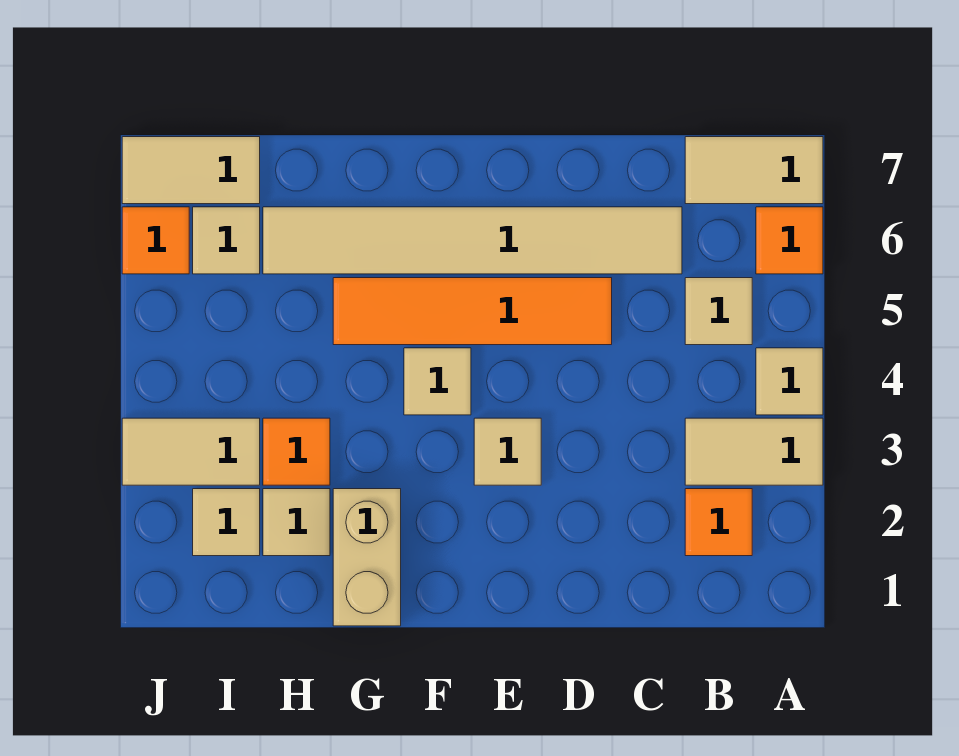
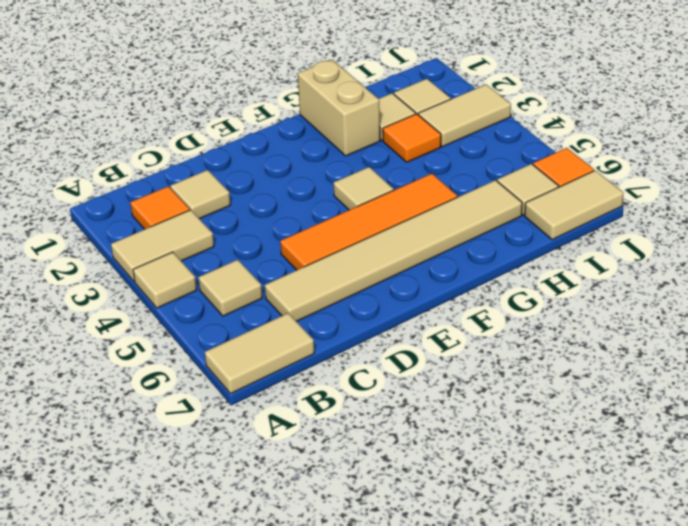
orange 1x1 tile [756,207,823,274] -> none
tan 1x1 tile [474,418,541,485] -> tan 1x1 tile moved to [170,170,230,219]

